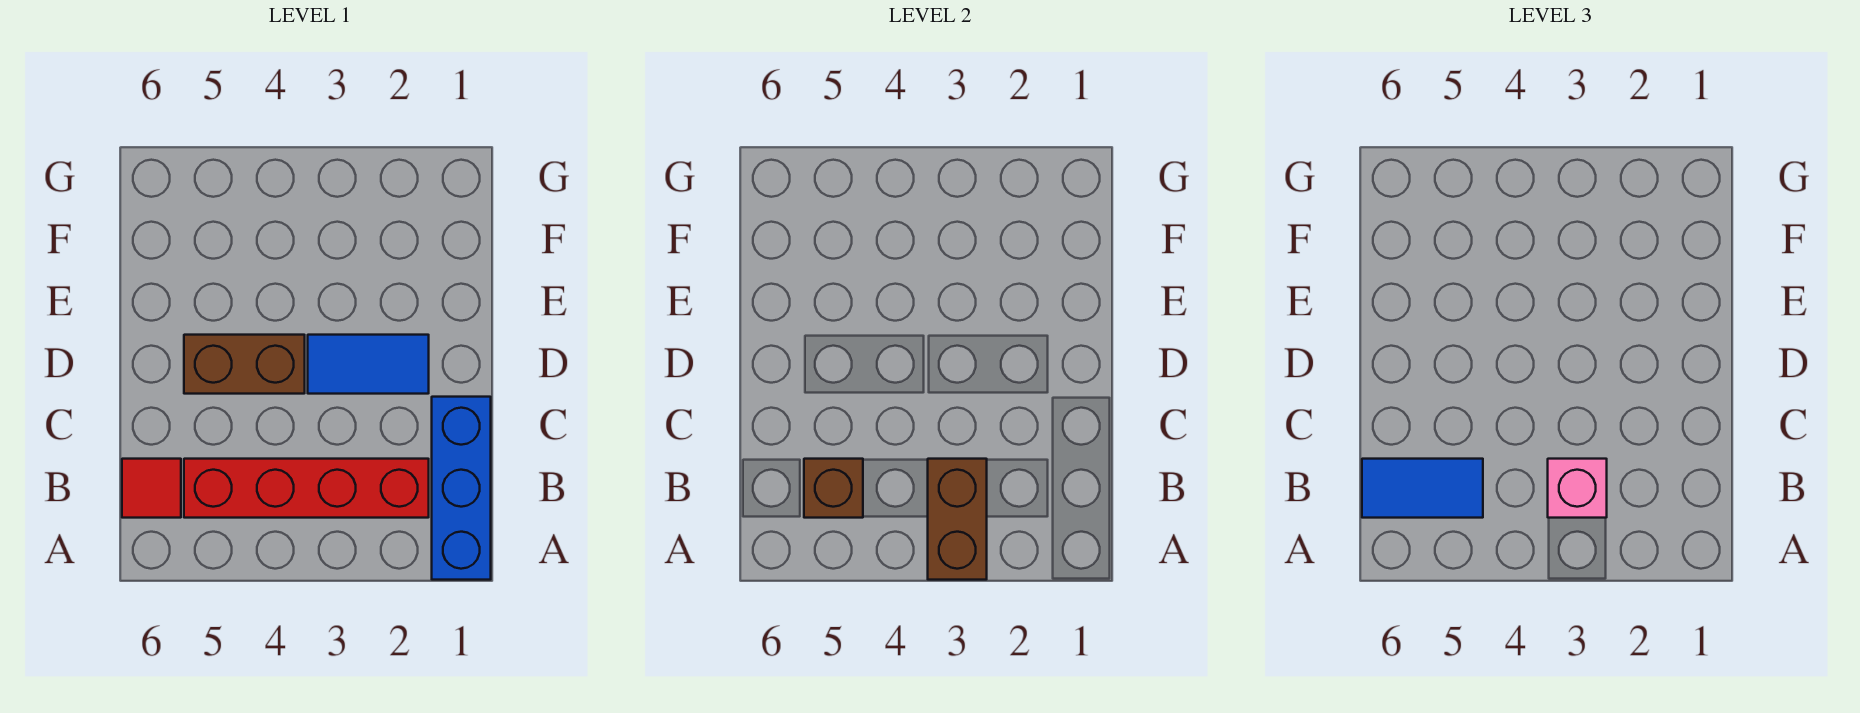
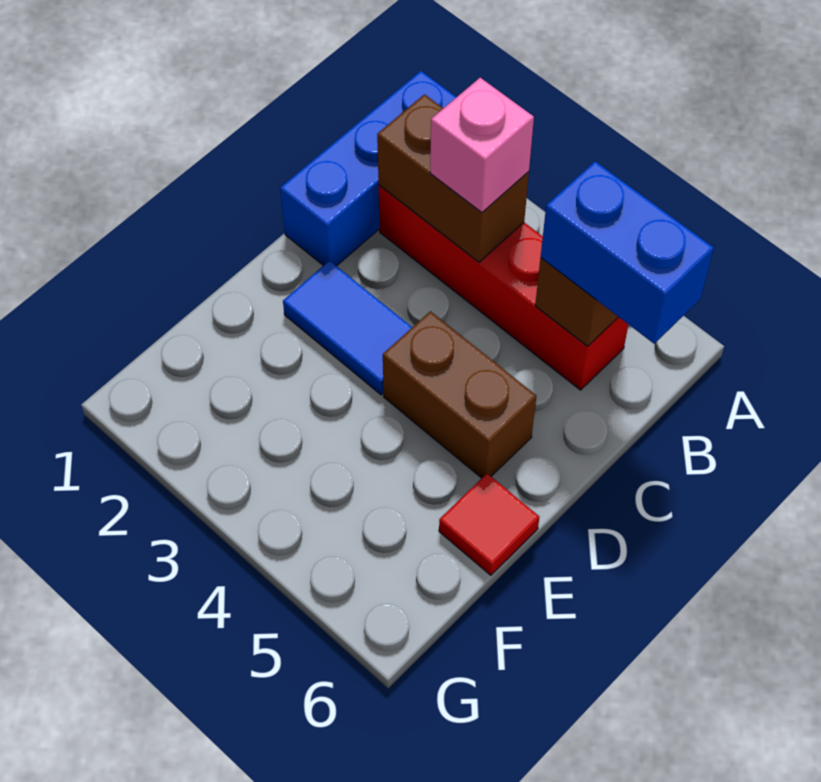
brown 1x2 brick [928,459,987,580] -> brown 1x2 brick turned to [377,94,529,262]
blue 1x2 tile [1362,459,1483,518] -> blue 1x2 brick [541,161,714,344]
red 1x1 tile [122,459,181,518] -> red 1x1 tile moved to [439,474,539,575]

